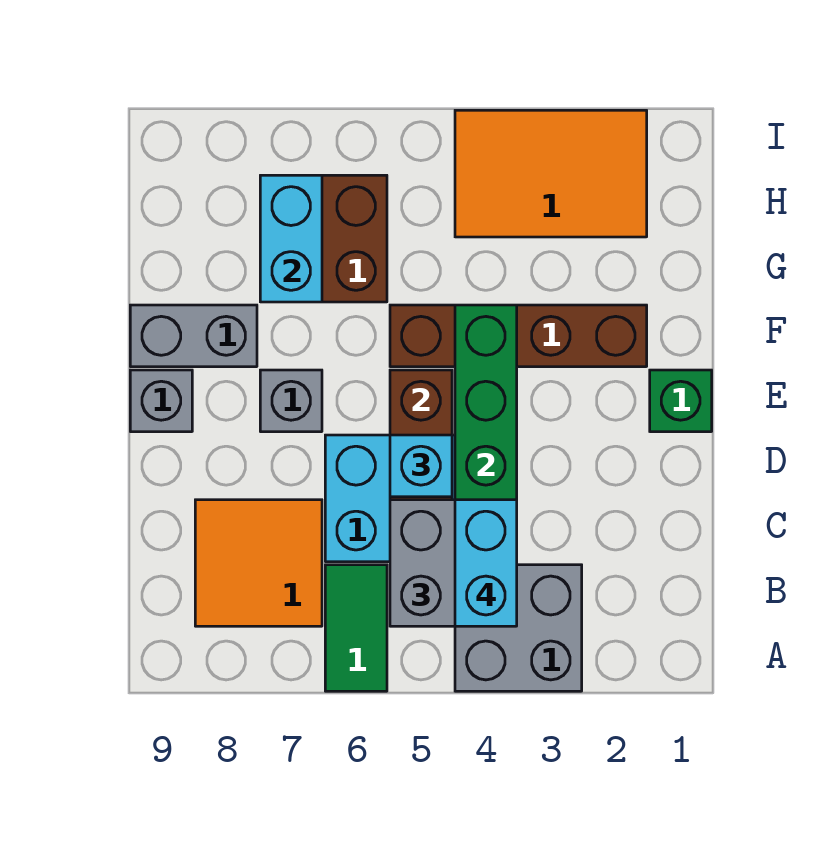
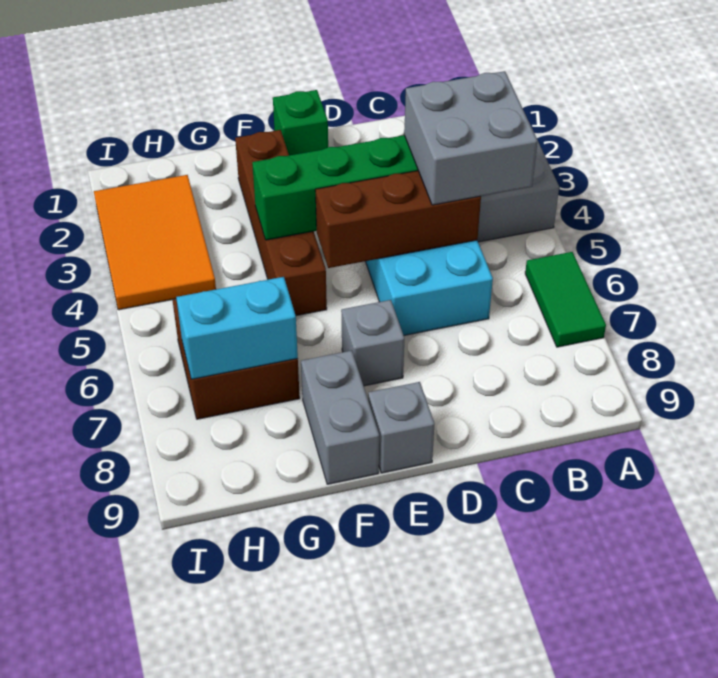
green 1x2 tile [325,565,387,691] -> green 1x2 tile turned to [525,252,606,347]
cyan 1x2 brick [455,500,517,626] -> none
orange 2x2 tile [195,500,322,626] -> none
cyan 1x1 brick [390,435,452,497] -> none

